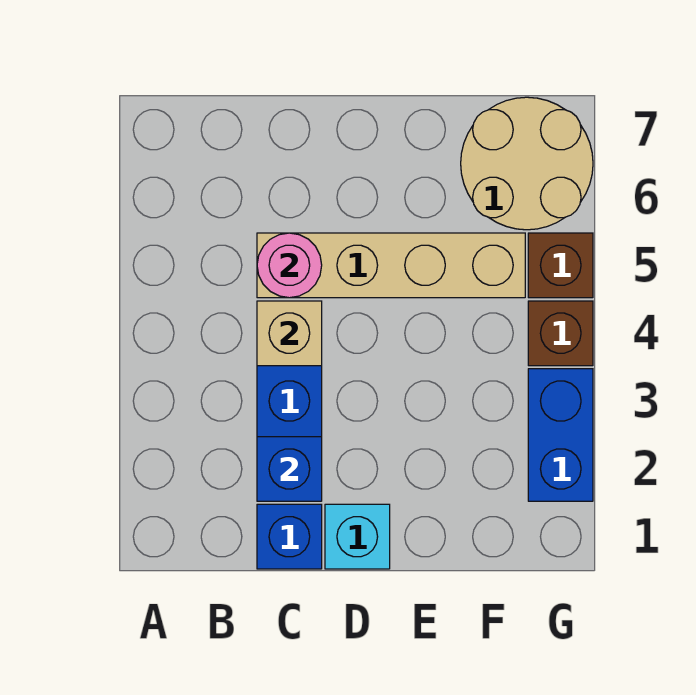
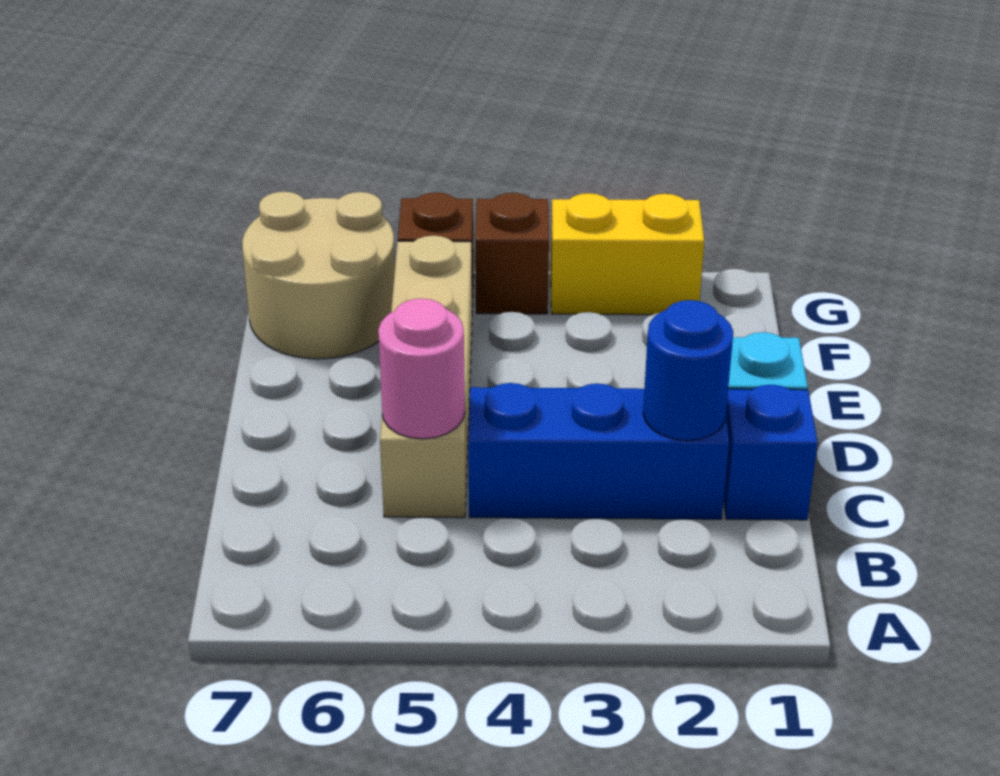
blue 1x1 brick [257,437,322,501] -> blue 1x1 round brick [643,300,733,441]
tan 1x1 brick [257,301,322,366] -> none
blue 1x2 brick [528,369,593,501] -> yellow 1x2 brick [551,193,704,315]

